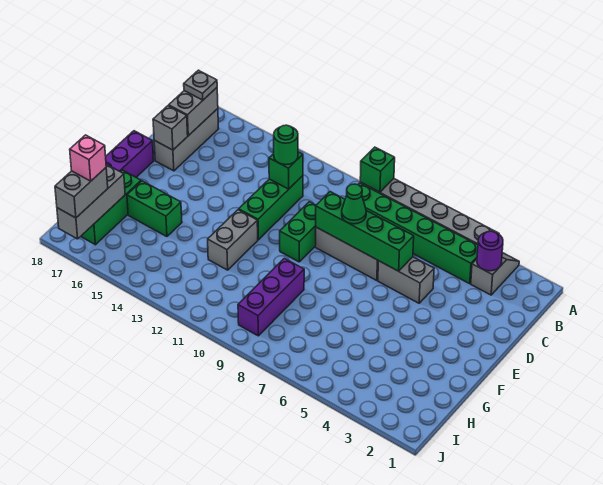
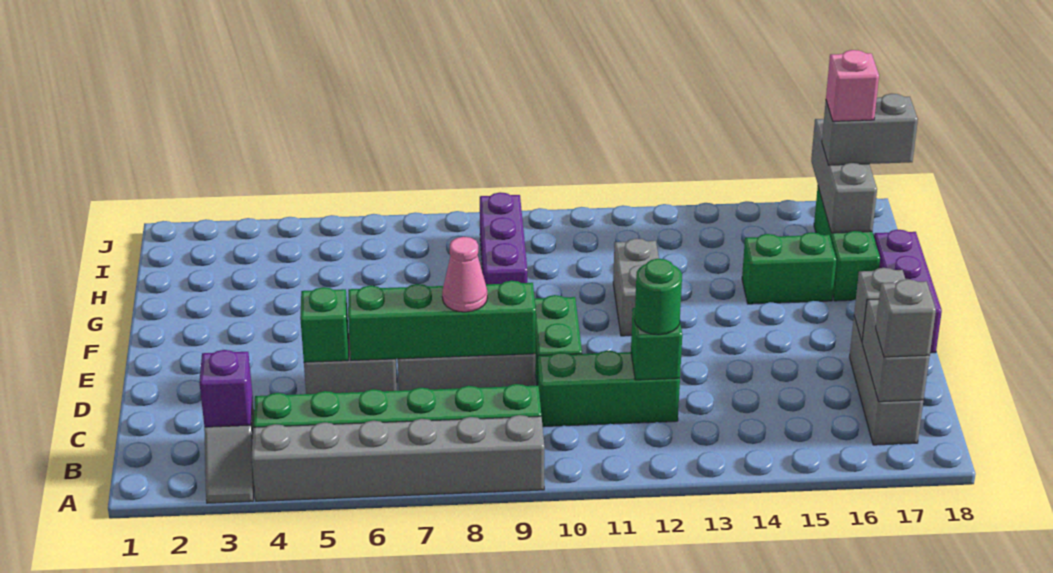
green 1x1 brick [360,147,395,192] -> green 1x1 brick moved to [300,287,349,362]
purple 1x1 round brick [477,231,503,271] -> purple 1x1 brick [200,350,253,427]
grey 1x1 plate [184,70,217,100] -> grey 1x1 brick [876,279,936,357]
green 1x3 brick [239,176,303,240] -> green 1x3 brick turned to [538,351,680,427]
green 1x1 cone [342,184,366,224] -> pink 1x1 cone [442,237,487,312]
grey 1x2 brick [55,168,108,218] -> grey 1x2 brick turned to [822,94,918,165]

